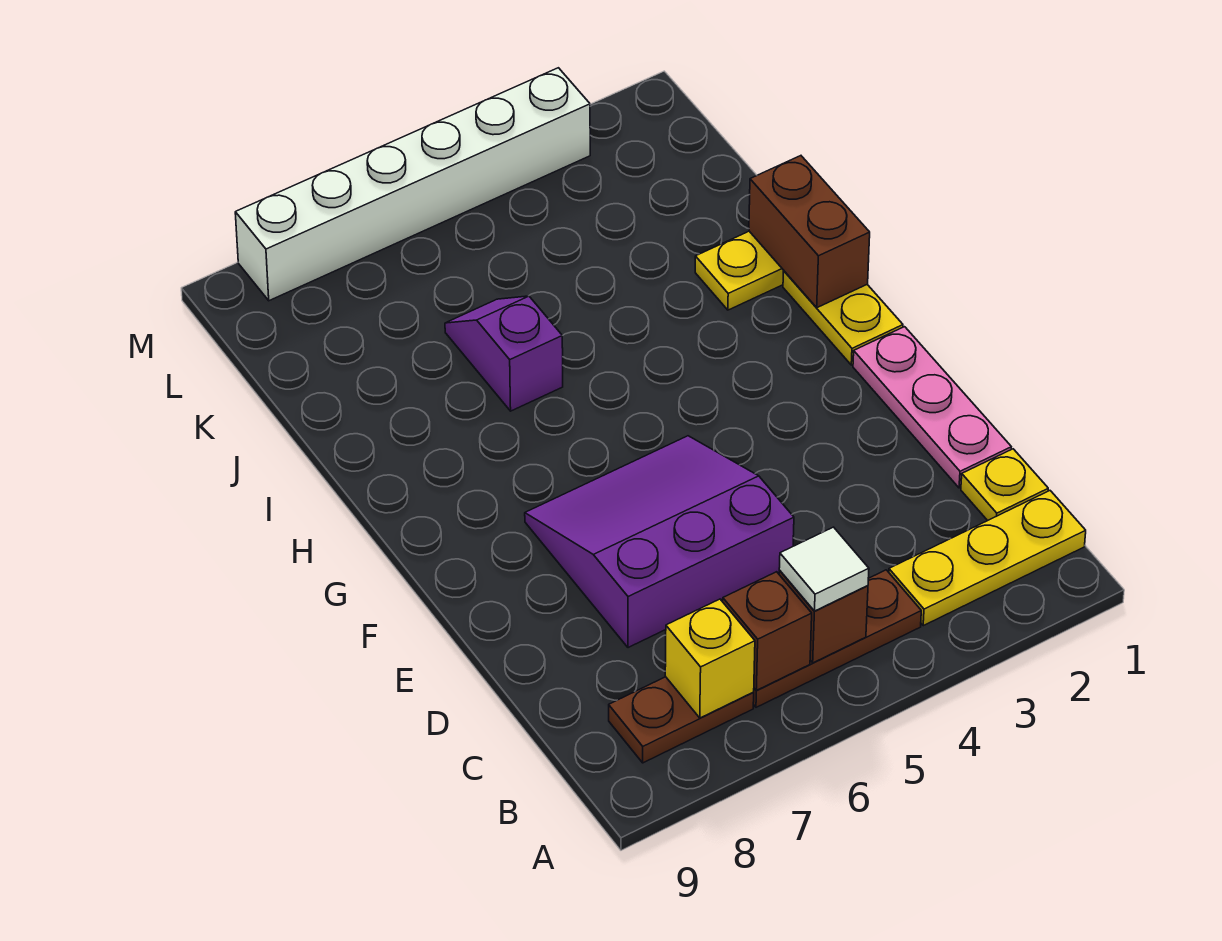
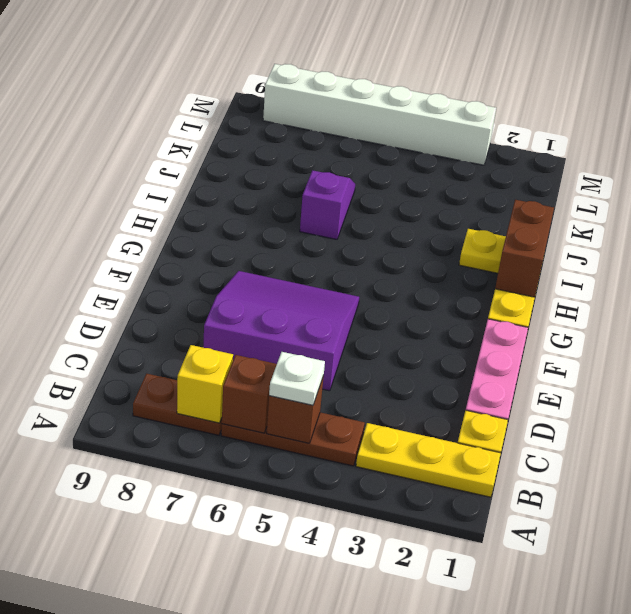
white 1x1 tile [779,527,869,611] -> white 1x1 plate [269,352,325,405]

